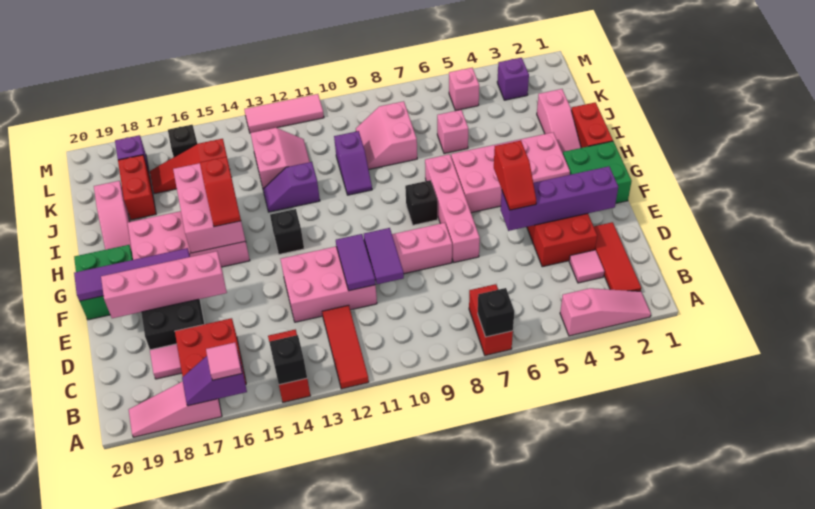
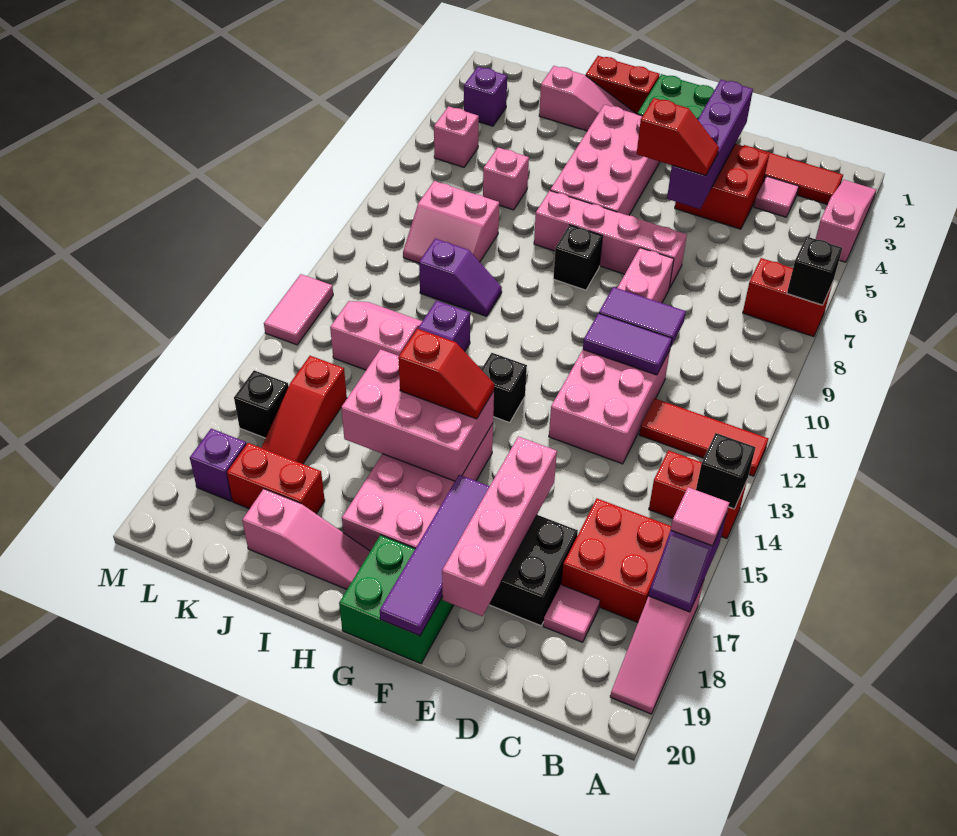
pink 1x3 tile [244,94,324,133] -> pink 1x2 tile [264,274,333,345]

